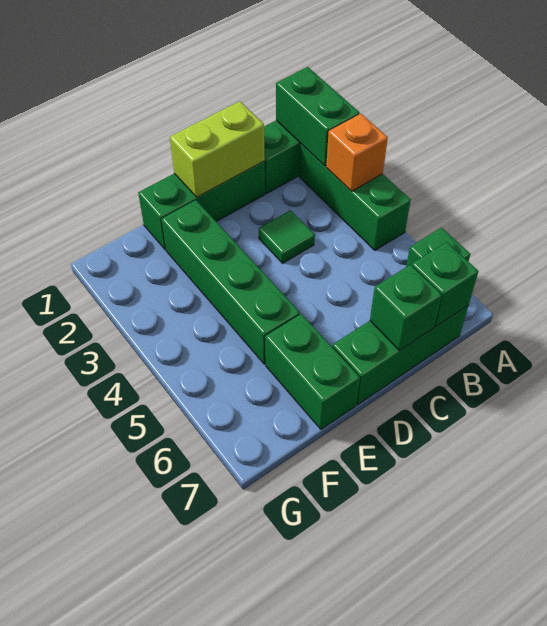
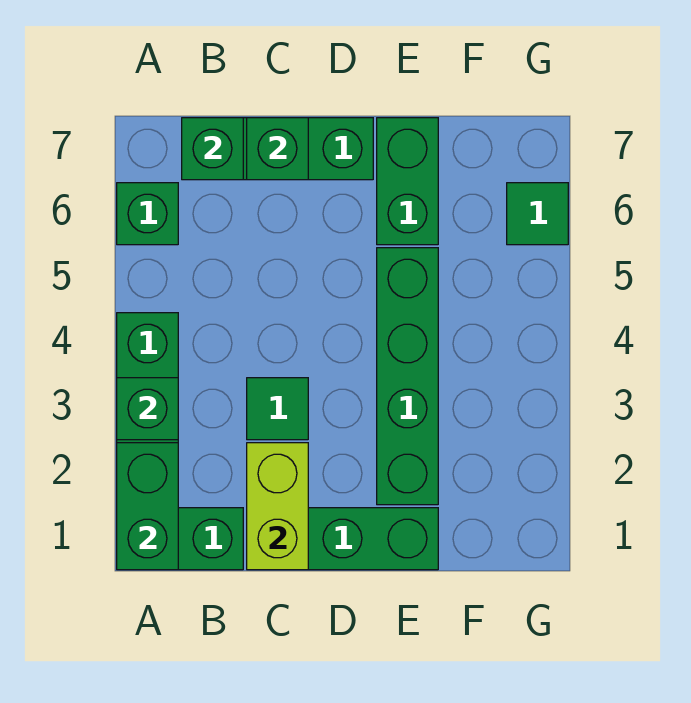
orange 1x1 brick [326,114,388,191] -> green 1x1 brick [117,378,178,440]
lime 1x2 brick [170,101,265,197] -> lime 1x2 brick turned to [247,443,308,570]
none -> green 1x1 tile [507,183,568,245]

